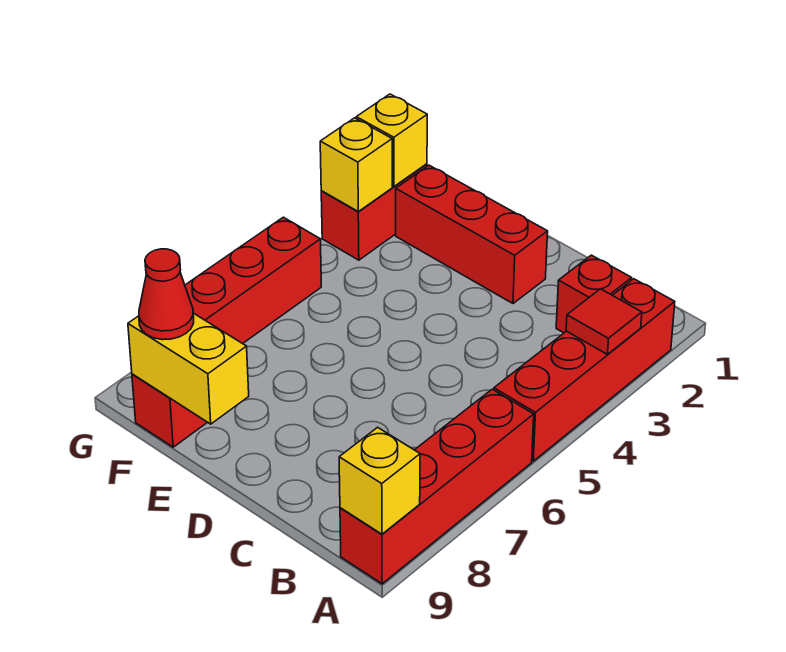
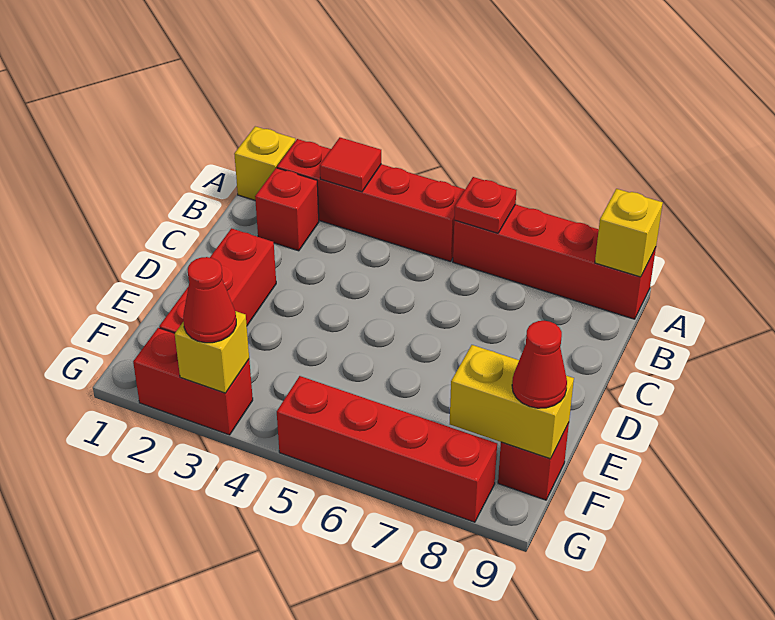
none -> red 1x1 plate [454,177,516,233]
yellow 1x2 brick [128,313,249,424] -> yellow 1x2 brick turned to [450,345,574,459]
yellow 1x1 brick [356,94,427,187] -> yellow 1x1 brick moved to [234,126,295,200]
none -> red 1x1 cone [183,257,236,343]

